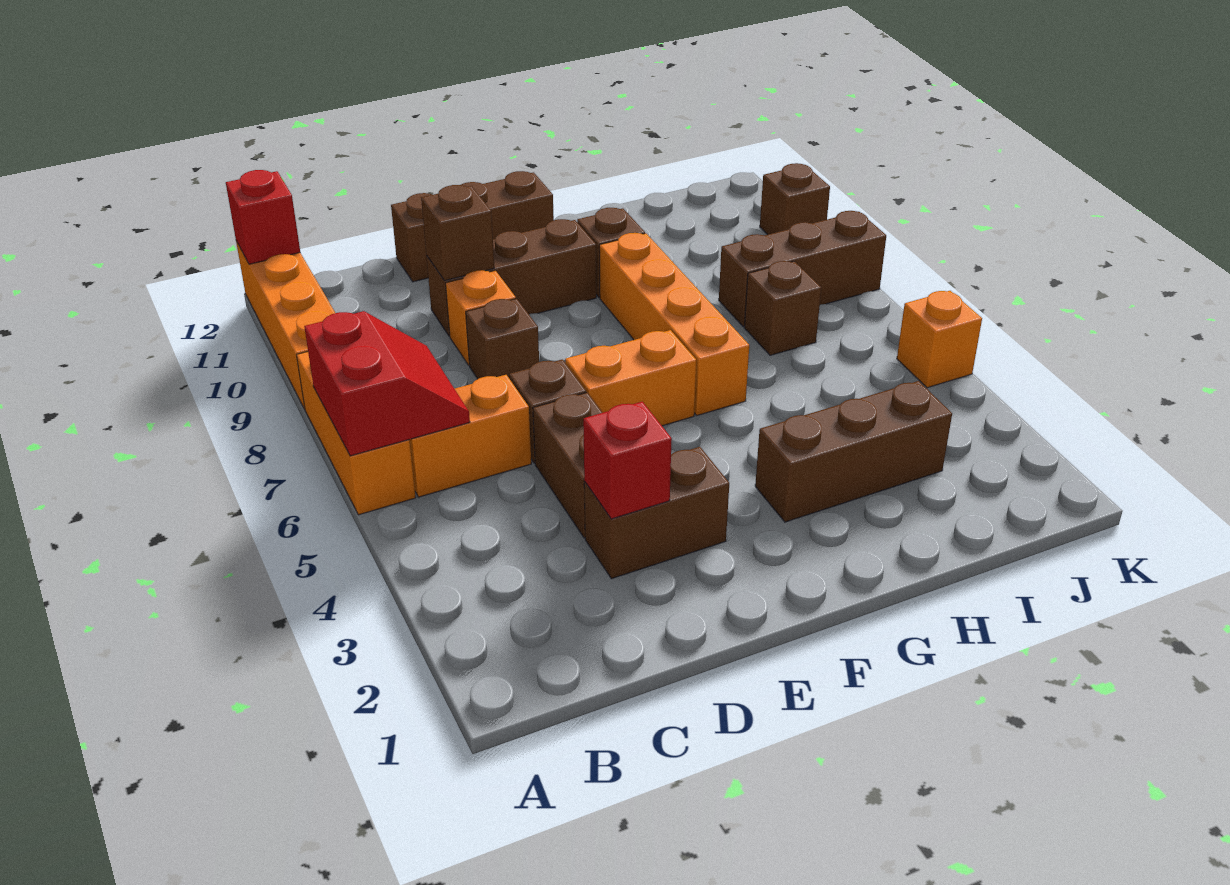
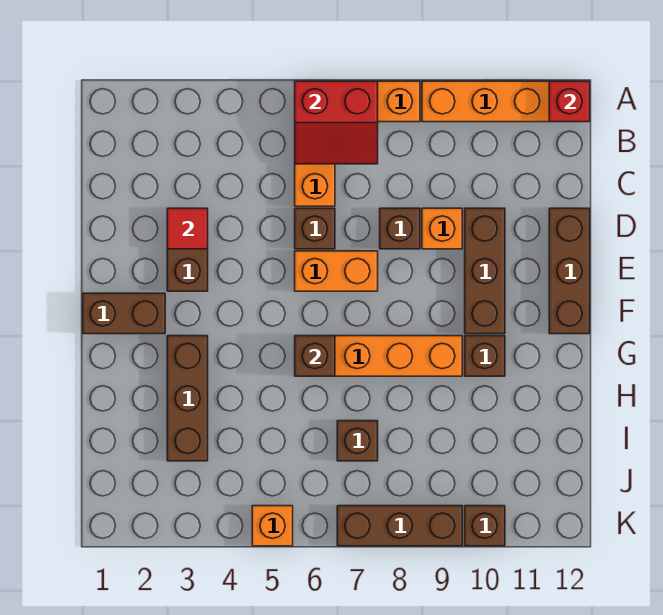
red 1x1 brick [583,402,672,519] -> red 1x1 tile [167,208,208,249]
brown 1x2 brick [533,392,603,538] -> brown 1x2 brick moved to [83,293,165,334]
brown 1x1 brick [421,185,494,281] -> brown 1x1 brick moved to [295,336,335,376]
orange 1x2 brick [565,330,696,426] -> orange 1x2 brick turned to [295,251,378,291]
brown 1x3 brick [719,211,886,327] -> brown 1x3 brick turned to [337,506,462,546]

